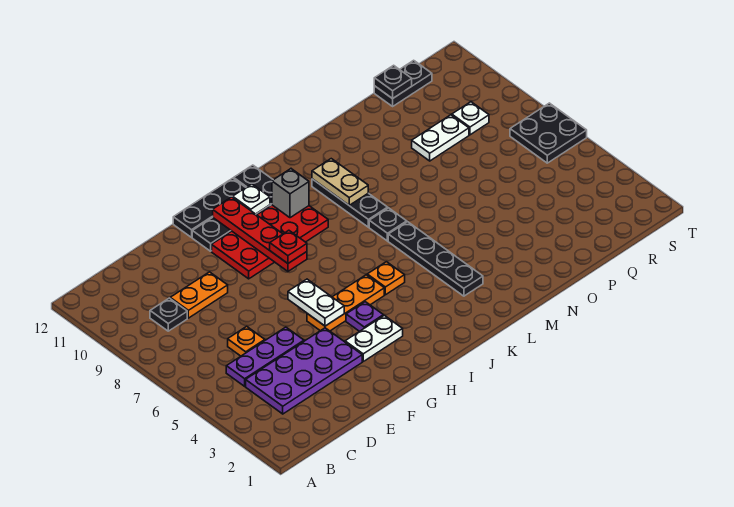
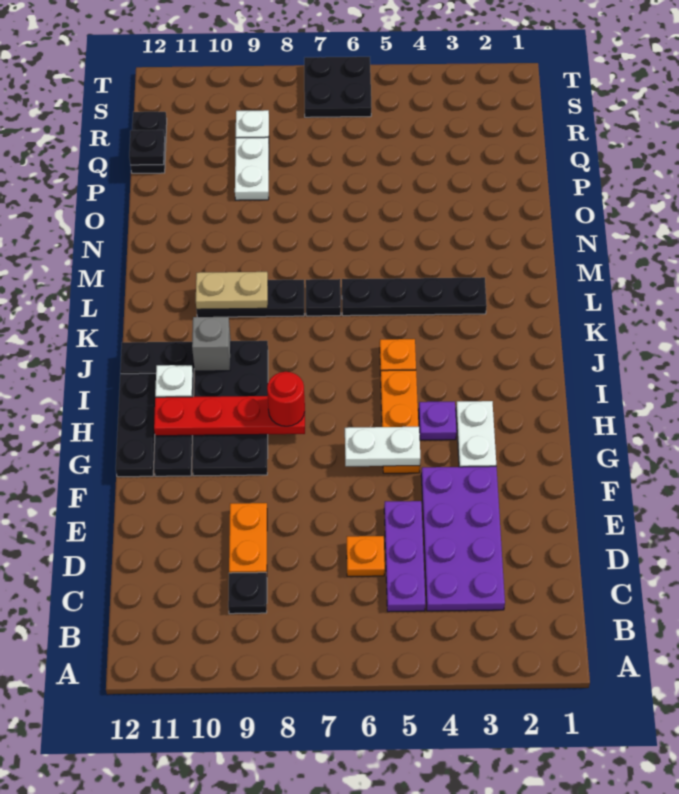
red 2x4 plate [212,205,328,279] -> black 2x4 plate [192,341,268,476]
red 1x1 plate [270,230,307,263] -> red 1x1 round brick [267,372,305,426]

